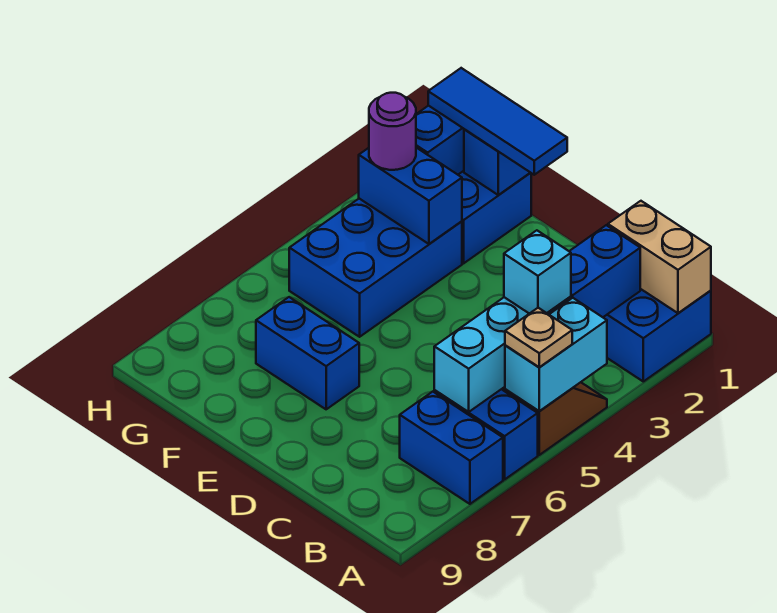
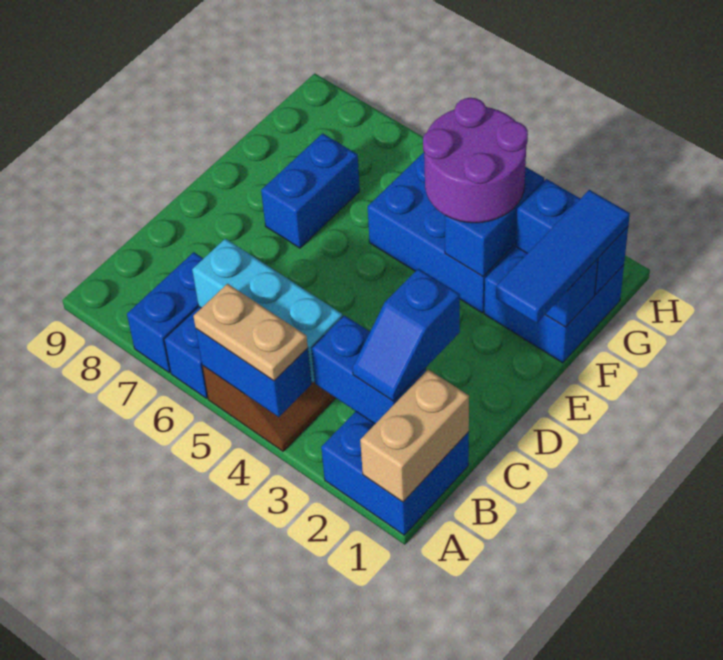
cyan 1x2 brick [505,298,607,411] -> blue 1x2 brick [196,329,311,417]
tan 1x1 plate [505,308,572,367] -> tan 1x2 plate [193,284,308,381]
none -> blue 1x2 slope [353,269,460,401]
cyan 1x1 brick [504,230,571,314] -> none
purple 1x1 round brick [369,93,416,170] -> purple 2x2 round brick [423,98,528,223]

